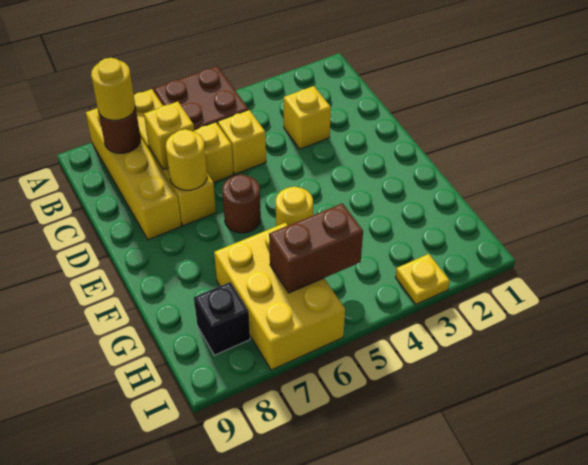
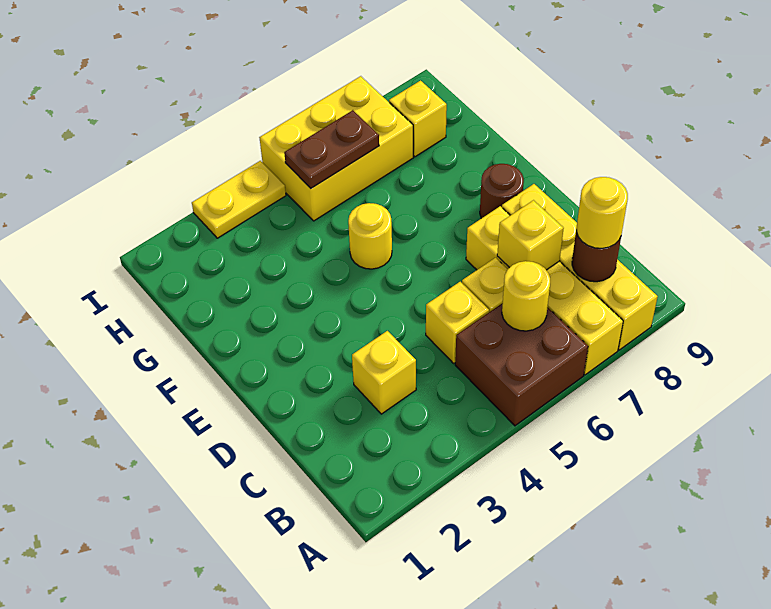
yellow 1x1 round brick [166,129,207,190] -> yellow 1x1 round brick moved to [502,261,550,331]
brown 1x1 round brick [222,174,261,233] -> brown 1x1 round brick moved to [480,164,524,218]
yellow 2x3 brick [214,223,345,370] -> yellow 2x3 brick turned to [259,76,413,221]
brown 1x2 brick [269,203,363,293] -> brown 1x2 plate [284,110,379,188]
black 1x1 brick [194,282,250,355] -> yellow 1x1 brick [389,81,447,157]
yellow 1x1 plate [395,254,450,304] -> yellow 1x2 plate [192,161,286,238]

